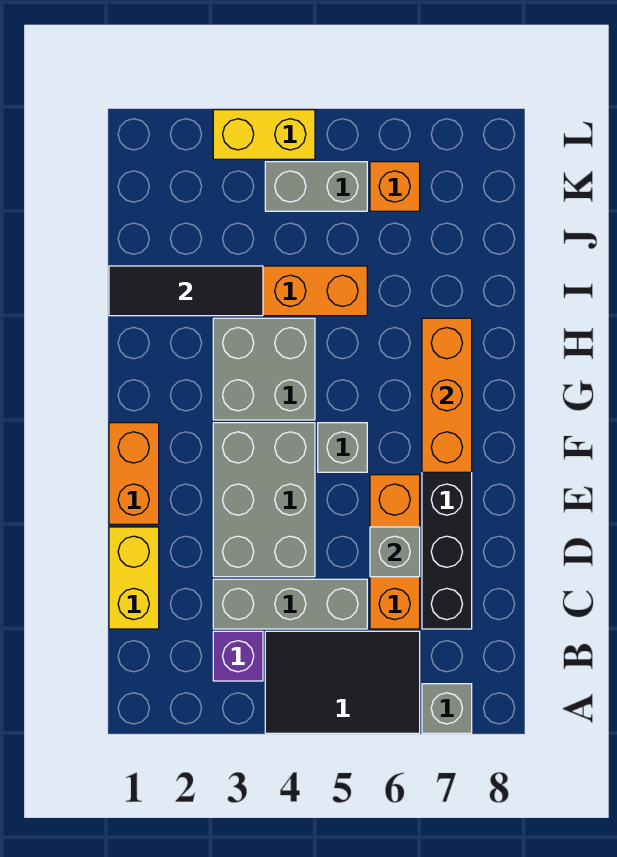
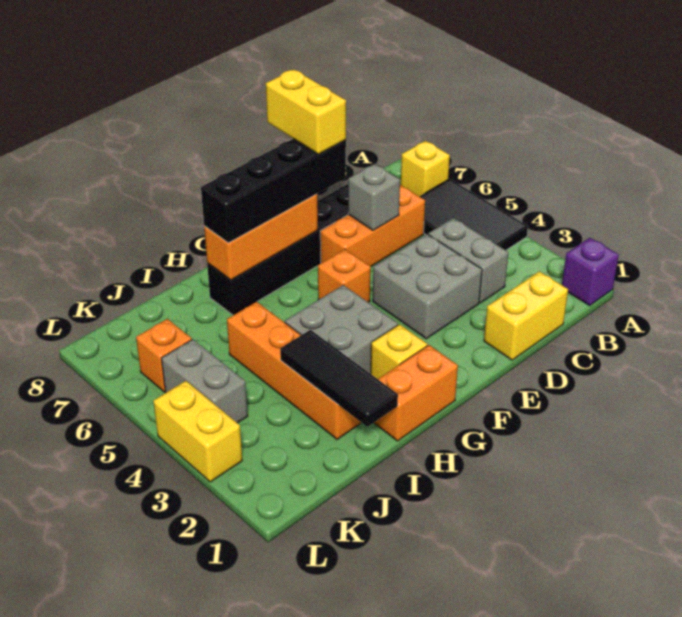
grey 1x1 brick [422,684,472,733] -> yellow 1x1 brick [401,141,450,196]
purple 1x1 brick [213,631,263,681] -> purple 1x1 brick moved to [562,238,619,305]
grey 1x3 brick [213,579,367,629] -> grey 1x2 brick [428,218,508,303]
grey 2x3 brick [213,423,315,577] -> grey 2x2 brick [373,234,482,339]
orange 1x2 brick [109,423,159,524] -> orange 1x2 brick moved to [374,345,458,441]
none -> black 1x4 brick [201,139,346,243]
none -> yellow 1x2 brick [266,69,346,154]
grey 1x1 brick [318,423,367,472] -> orange 1x1 brick [318,249,371,302]
none -> yellow 1x1 brick [371,324,428,379]

